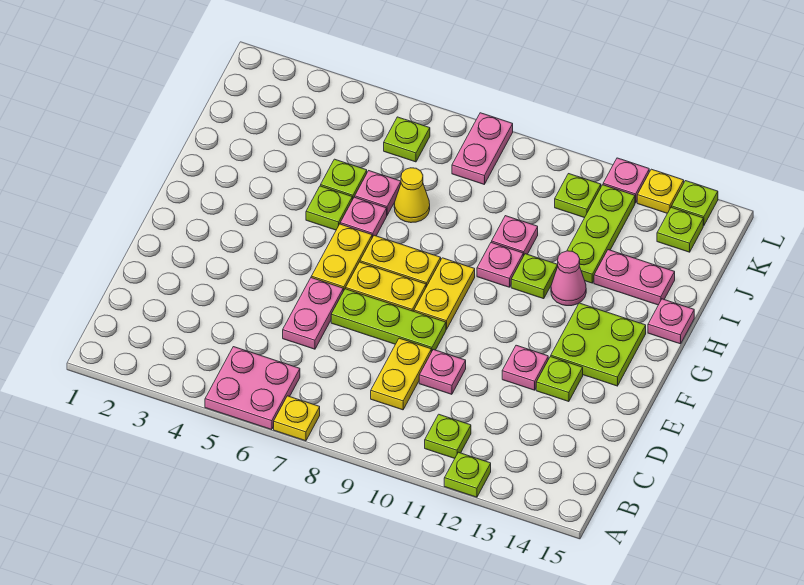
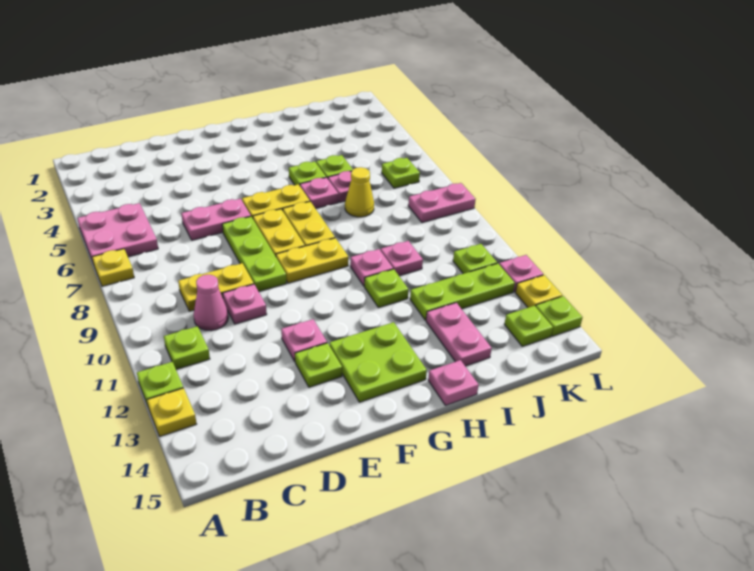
none -> yellow 1x1 plate [147,388,196,436]
pink 1x1 cone [551,251,586,306] -> pink 1x1 cone moved to [194,275,228,331]

